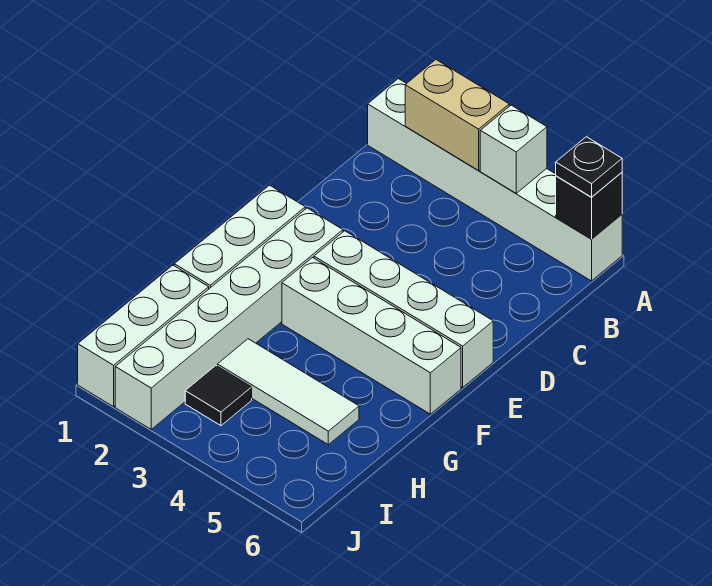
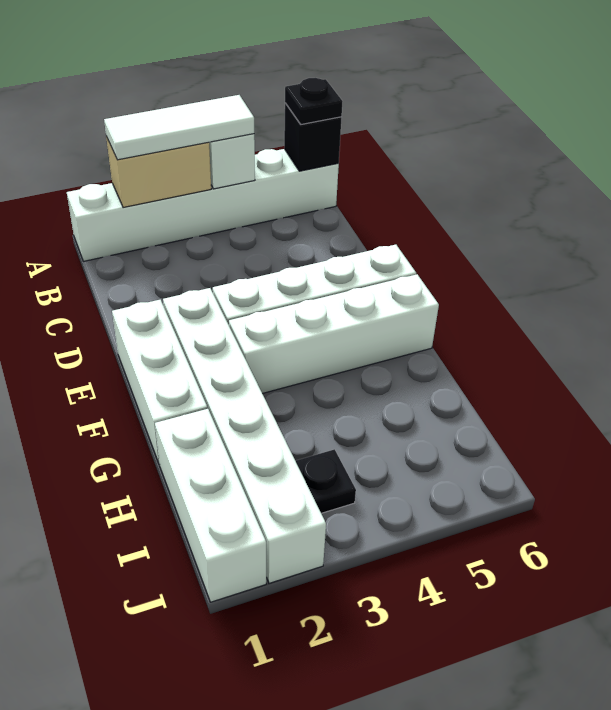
white 1x3 tile [217,339,359,445] -> white 1x3 tile moved to [104,95,254,160]
black 1x1 tile [185,366,252,426] -> black 1x1 plate [296,449,356,513]

